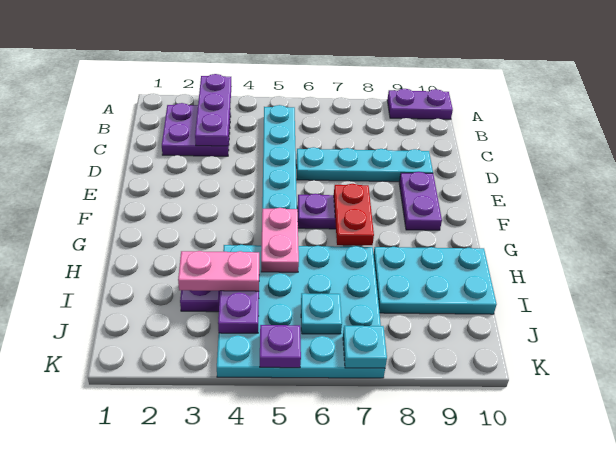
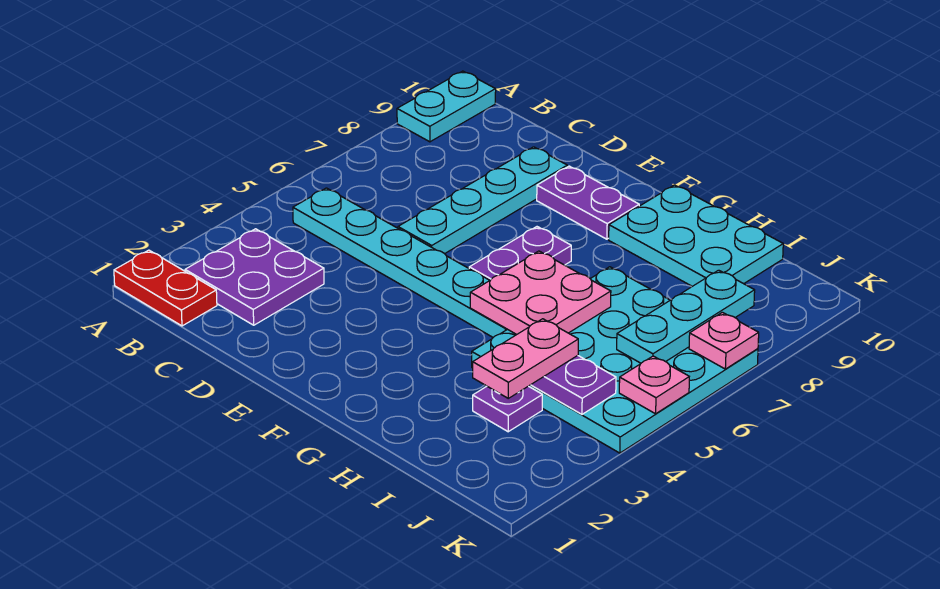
purple 1x3 plate [195,74,232,146] -> none
purple 1x2 plate [387,89,453,119] -> cyan 1x2 plate [397,71,496,142]
red 1x2 plate [334,184,374,245] -> red 1x2 plate moved to [114,250,217,326]
pink 1x2 plate [261,208,299,272] -> pink 2x2 plate [470,251,611,335]
cyan 2x3 plate [373,247,497,314] -> cyan 2x3 plate turned to [609,185,783,286]
cyan 1x1 plate [301,293,342,334] -> cyan 1x3 plate [617,270,755,363]
purple 1x1 plate [260,325,301,368] -> pink 1x1 plate [619,356,689,414]
cyan 1x1 plate [343,326,387,368] -> pink 1x1 plate [689,312,759,369]

